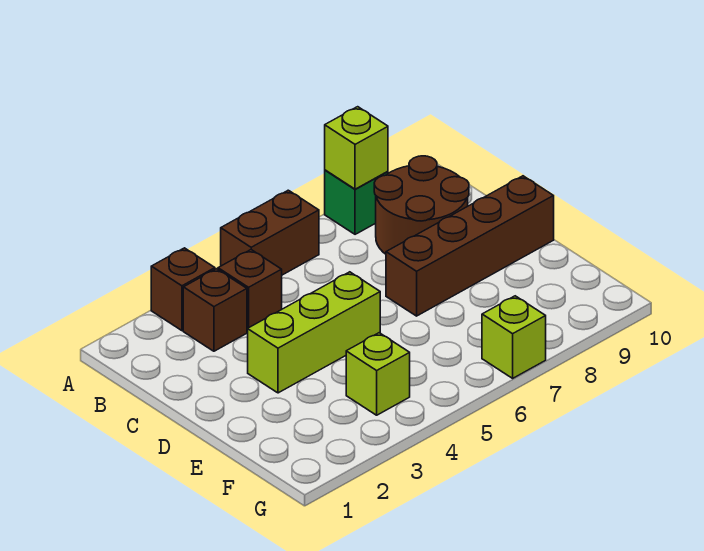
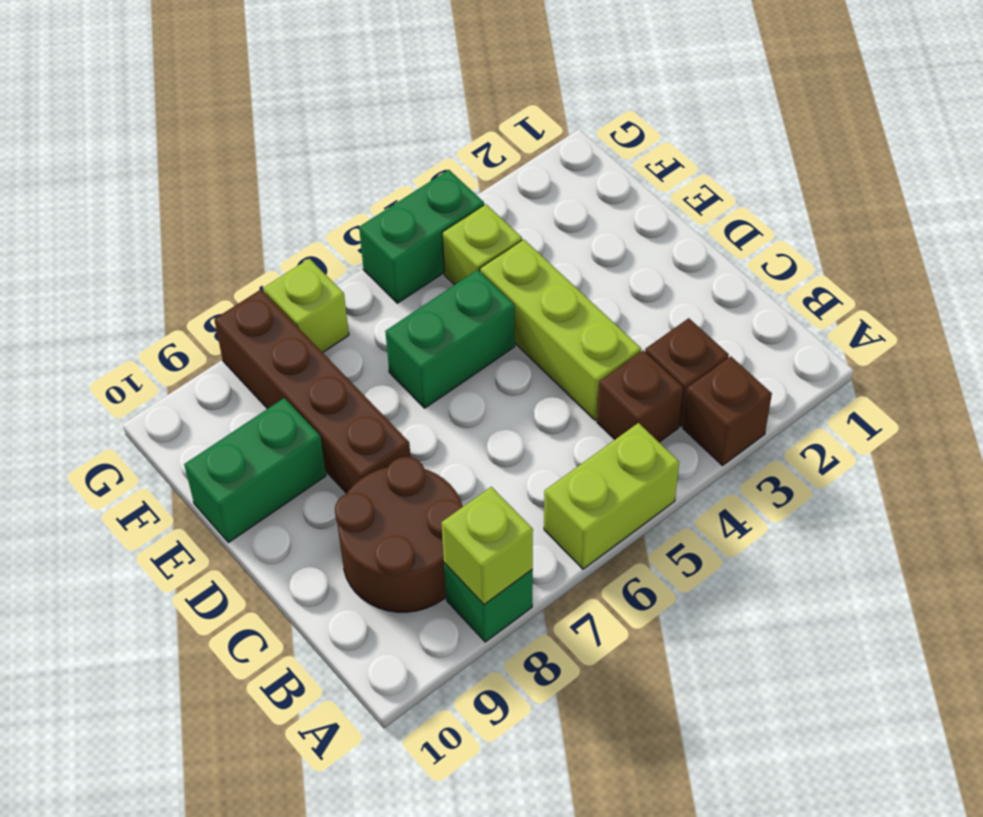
brown 1x2 brick [221,190,319,275] -> lime 1x2 brick [544,423,679,569]
lime 1x3 brick [248,272,380,393] -> lime 1x3 brick turned to [480,239,641,420]
brown 1x4 brick [386,176,554,316] -> brown 1x4 brick turned to [214,290,411,494]
none -> green 1x2 brick [385,270,515,408]
none -> green 1x2 brick [184,398,326,543]
none -> green 1x2 brick [359,170,484,303]

